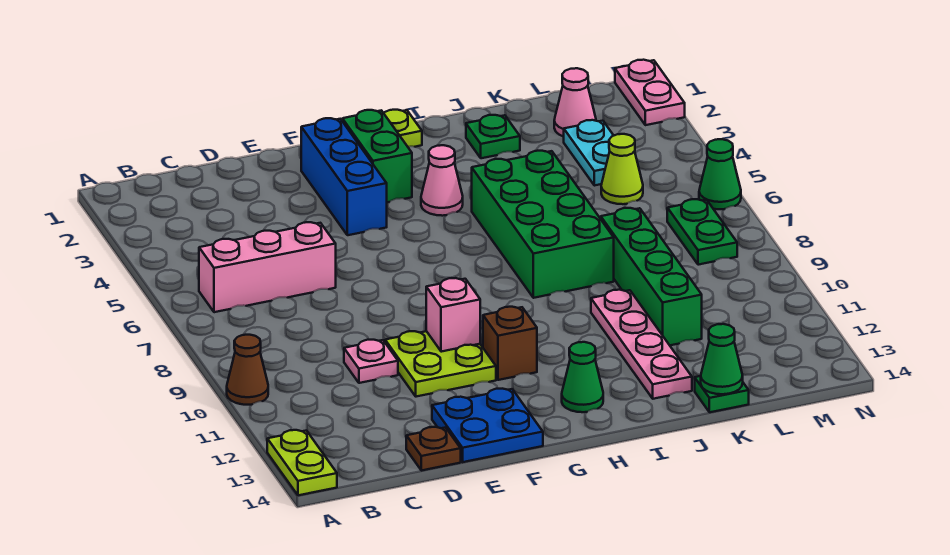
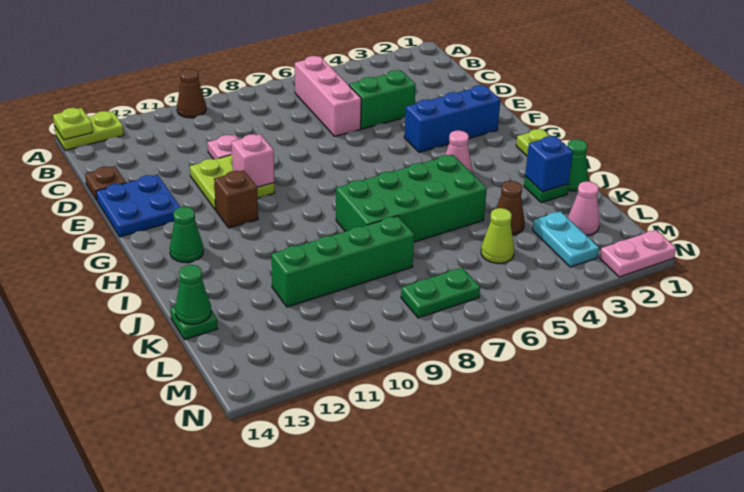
none -> lime 1x1 plate [53,108,93,140]
green 1x2 brick [342,110,412,202] -> green 1x2 brick moved to [349,70,416,129]
none -> blue 1x1 brick [525,136,573,192]
pink 1x4 plate [591,290,692,399] -> none
none -> brown 1x1 cone [496,181,525,235]
cyan 1x2 plate [564,120,614,186] -> cyan 1x2 plate turned to [533,211,599,267]
green 1x1 cone [699,139,741,209] -> green 1x1 cone moved to [567,139,588,191]

